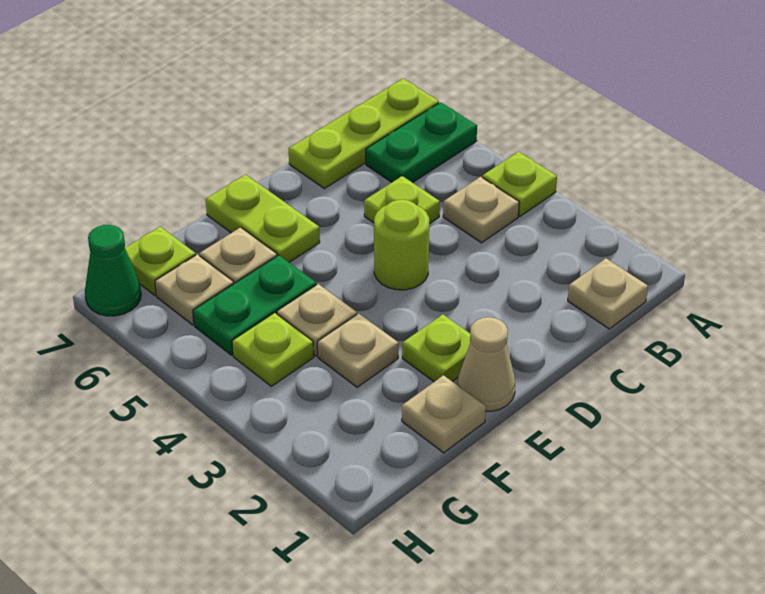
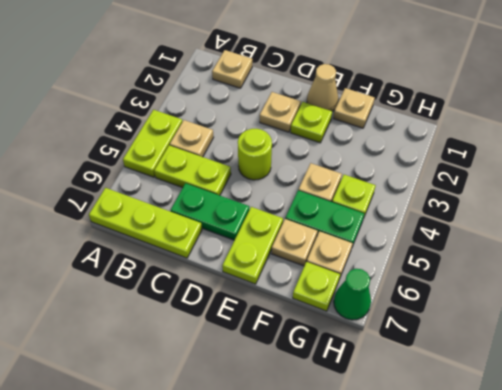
lime 1x1 plate [482,152,557,216] -> lime 1x2 plate [123,110,182,177]
green 1x2 plate [366,102,477,183] -> green 1x2 plate moved to [171,183,249,240]
lime 1x1 plate [364,176,440,224] -> lime 1x2 plate [154,145,231,195]
tan 1x1 plate [317,313,398,387] -> tan 1x1 plate moved to [260,92,301,132]

